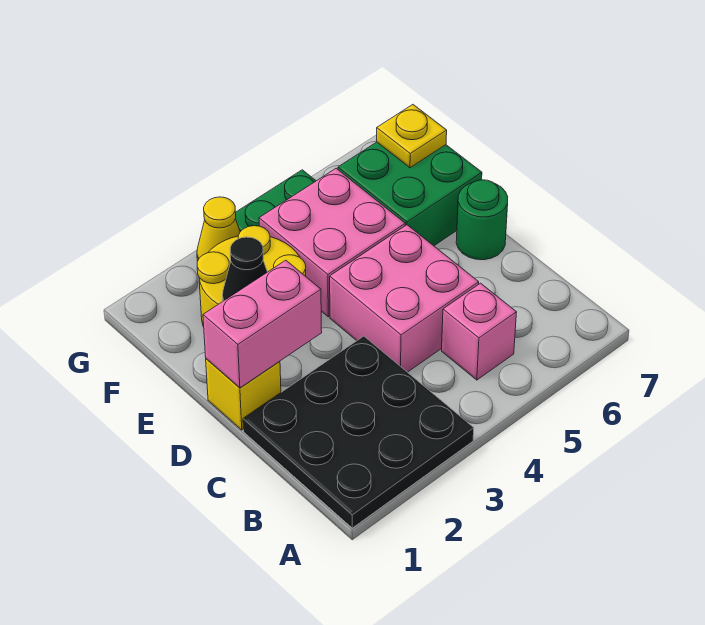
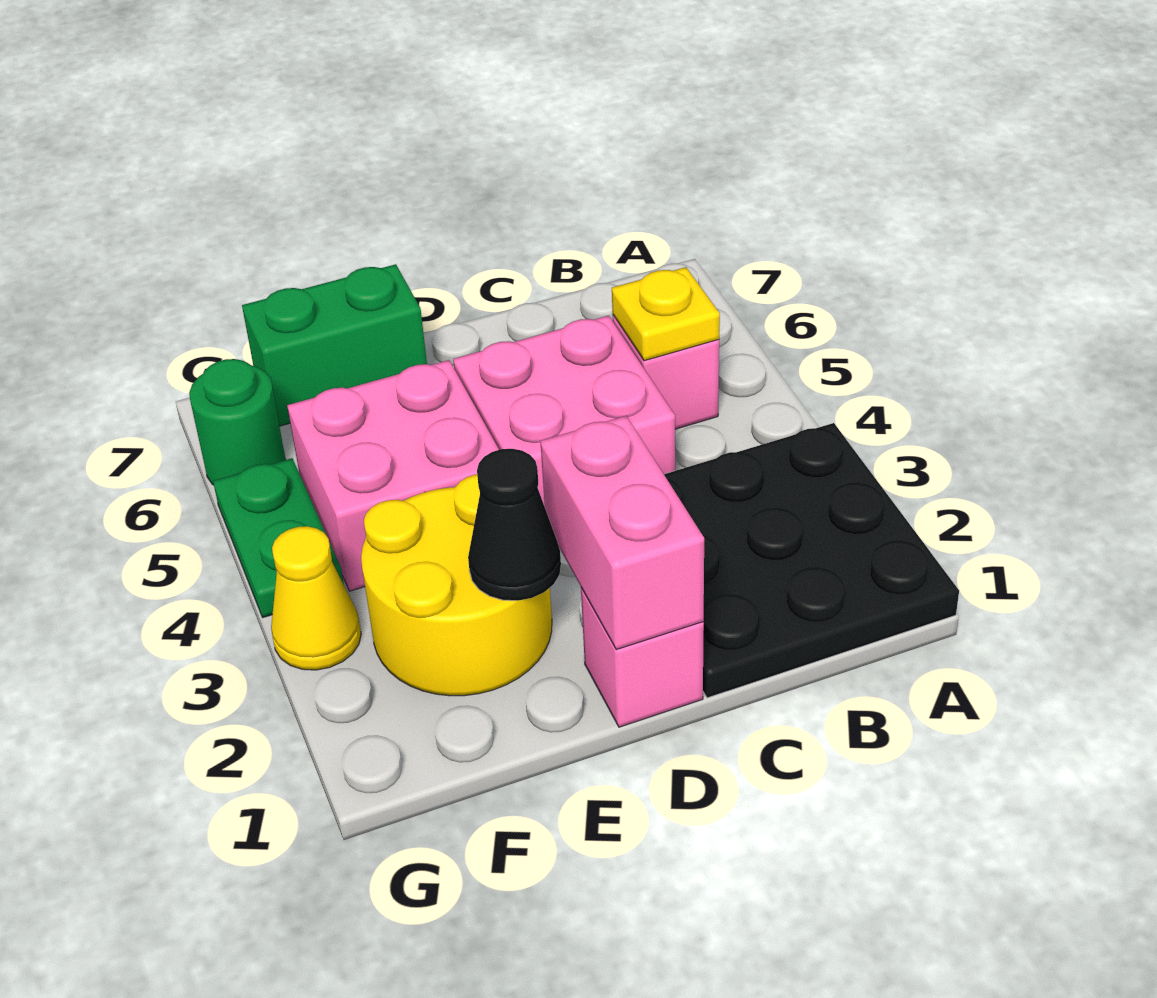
yellow 1x1 brick [206,359,281,430] -> pink 1x1 brick [581,588,704,727]
green 1x1 round brick [456,180,508,260] -> green 1x1 round brick moved to [189,359,286,485]
green 2x2 brick [338,142,482,246] -> green 1x2 brick [242,264,427,426]
yellow 1x1 plate [377,105,447,168] -> yellow 1x1 plate moved to [612,267,720,361]

